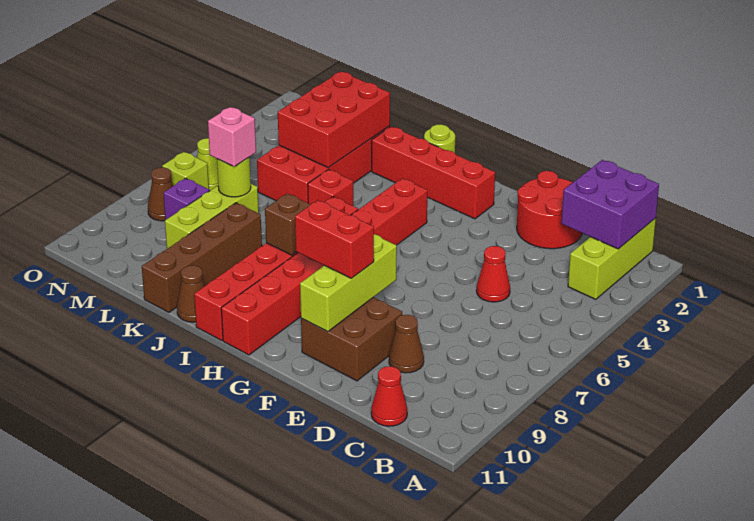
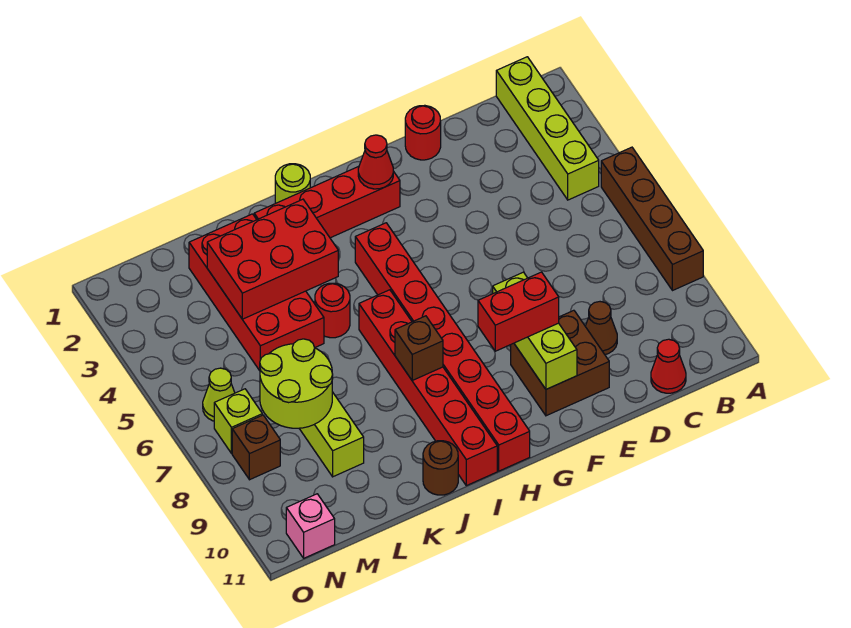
lime 1x3 brick [568,218,656,299] -> lime 1x4 brick [496,57,599,200]
purple 2x2 brick [561,160,659,249] -> none
red 2x2 round brick [517,171,582,249] -> red 1x1 round brick [405,105,441,160]
red 1x1 cone [477,246,510,302] -> red 1x1 cone moved to [358,135,393,189]
red 1x1 brick [308,170,353,206] -> red 1x1 round brick [315,283,350,338]
brown 1x1 cone [177,266,205,322] -> brown 1x1 round brick [423,441,458,495]
red 2x3 brick [278,72,390,168] -> red 2x3 brick turned to [207,199,338,319]
brown 1x4 brick [142,203,262,312] -> brown 1x4 brick moved to [601,147,703,291]
lime 1x1 round brick [217,157,251,197] -> lime 2x2 round brick [260,339,333,428]
pink 1x1 brick [208,107,256,166] -> pink 1x1 brick moved to [286,494,335,558]
purple 1x1 brick [164,178,209,220] -> none
brown 1x1 cone [148,167,173,221] -> brown 1x1 brick [232,415,280,480]

